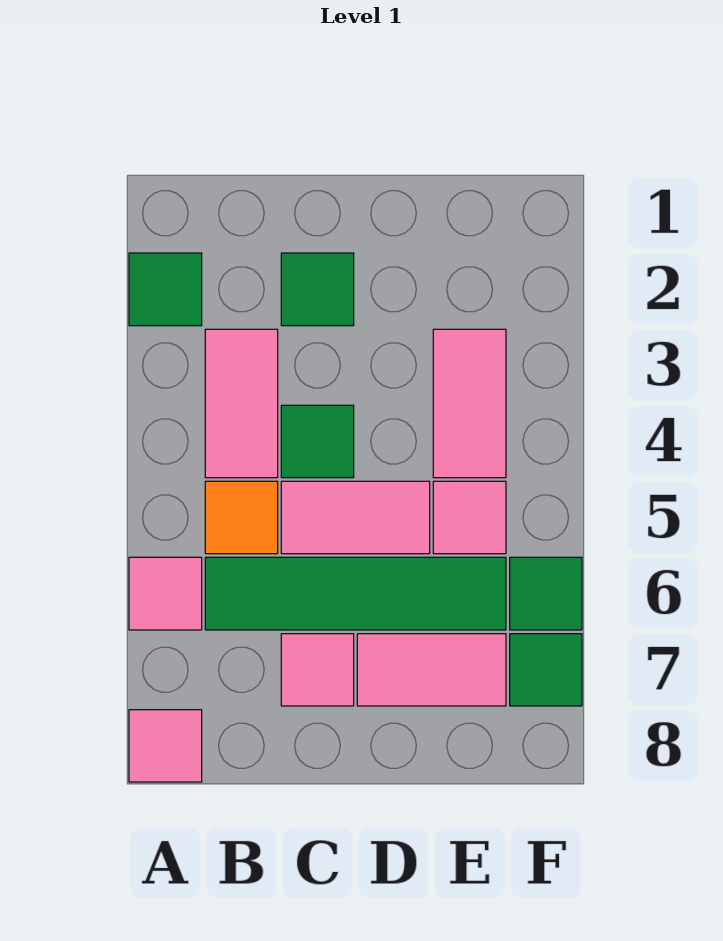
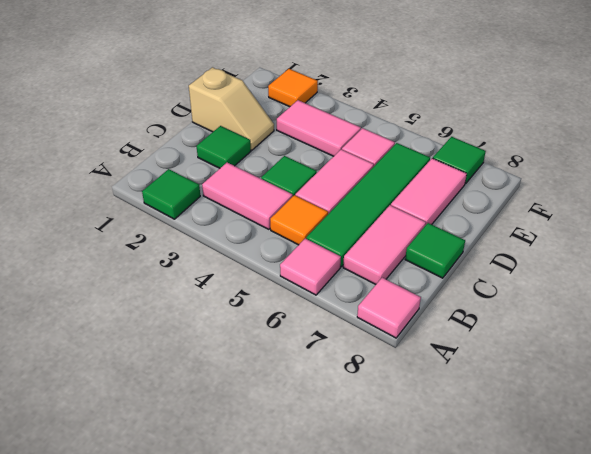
pink 1x1 tile [281,634,354,706] -> pink 1x2 tile [343,205,426,284]
none -> tan 1x2 slope [189,67,274,150]
none -> orange 1x1 tile [268,69,318,107]
green 1x1 tile [510,557,582,630] -> green 1x1 tile moved to [405,223,465,278]

